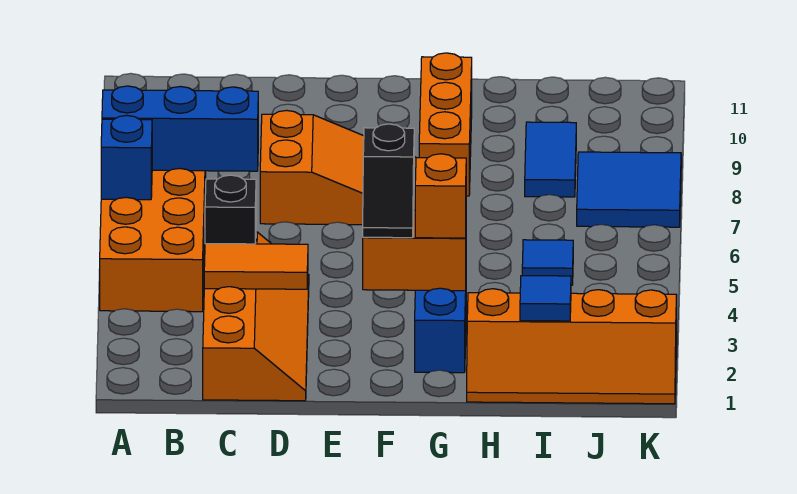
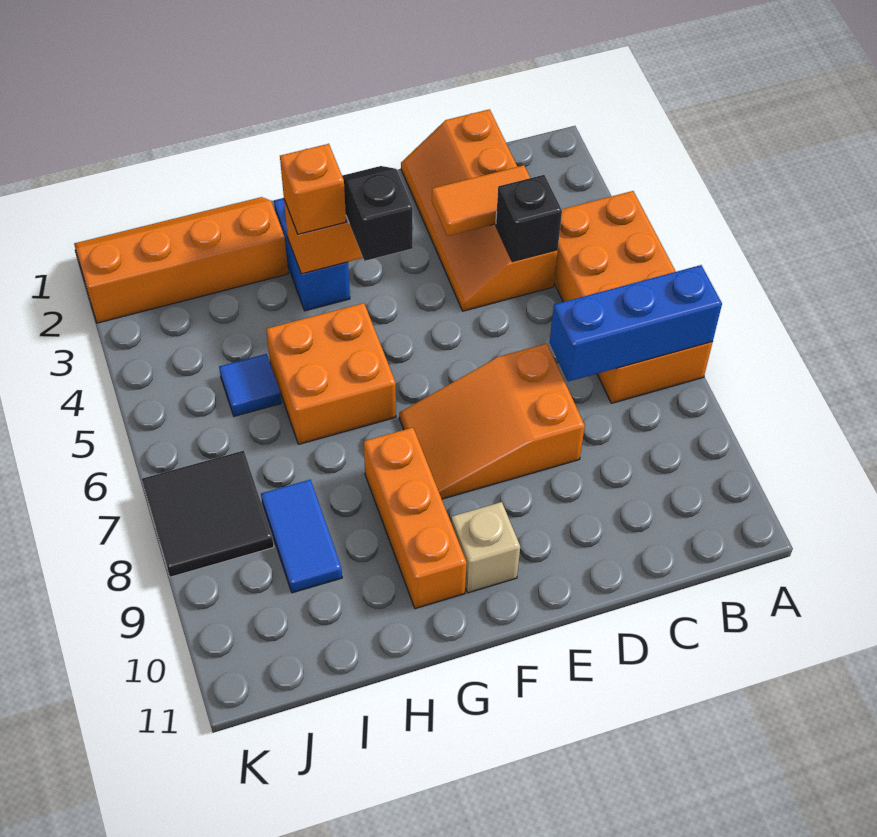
blue 1x1 brick [101,116,152,200] -> none
none -> tan 1x1 brick [451,502,520,593]
none -> orange 2x2 brick [266,303,396,444]
blue 1x1 tile [520,276,571,321] -> none
blue 2x2 tile [577,152,681,227] -> black 2x2 tile [142,450,274,577]

